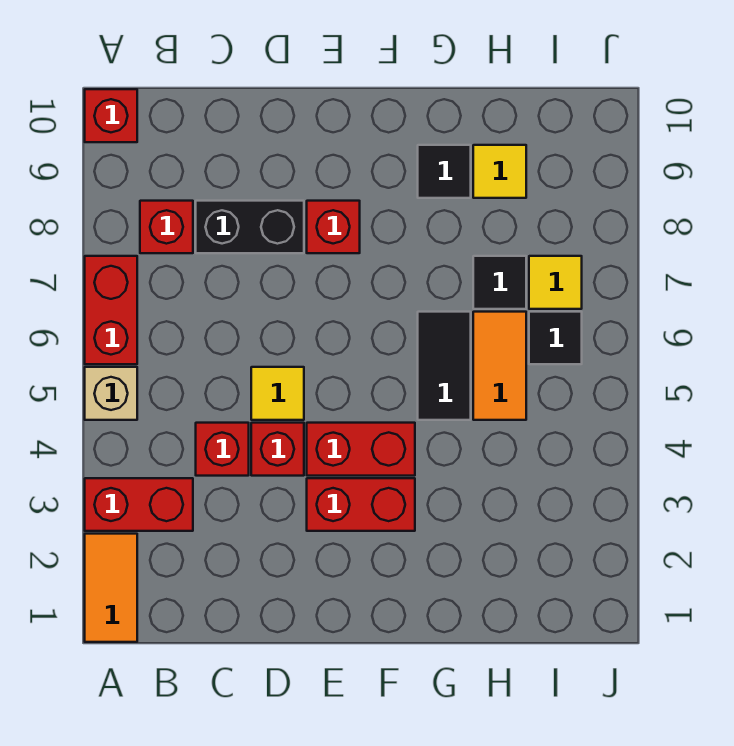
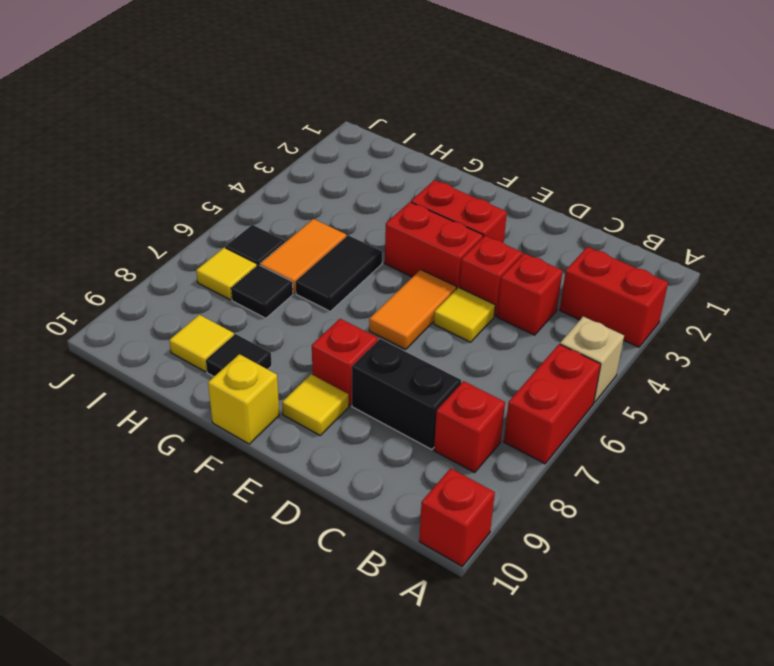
orange 1x2 tile [85,534,137,642] -> orange 1x2 tile moved to [369,270,456,349]
none -> yellow 1x1 tile [282,374,349,435]
none -> yellow 1x1 brick [208,354,279,444]

